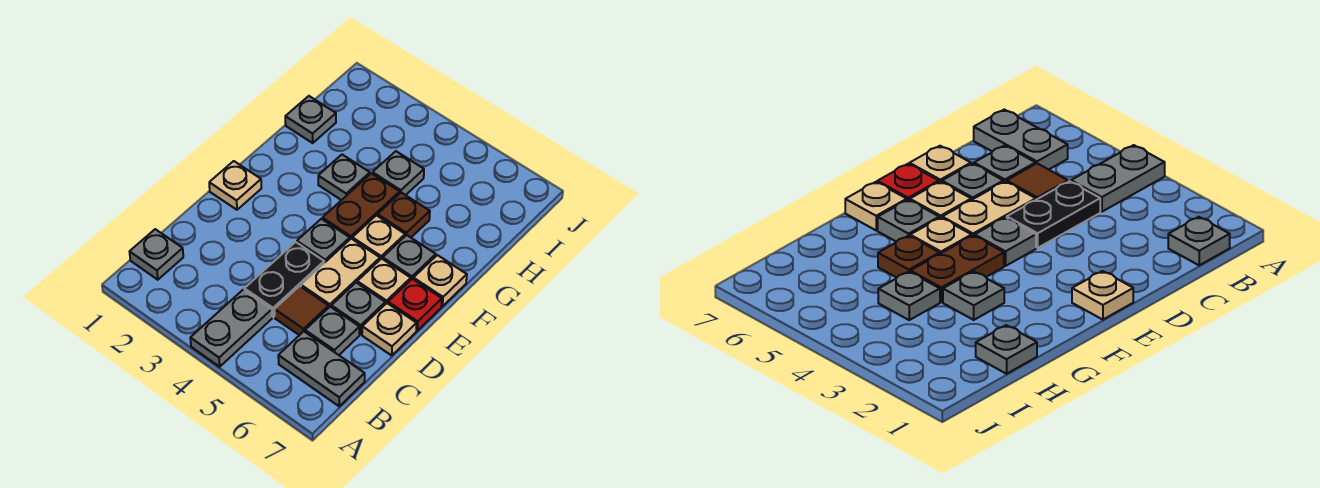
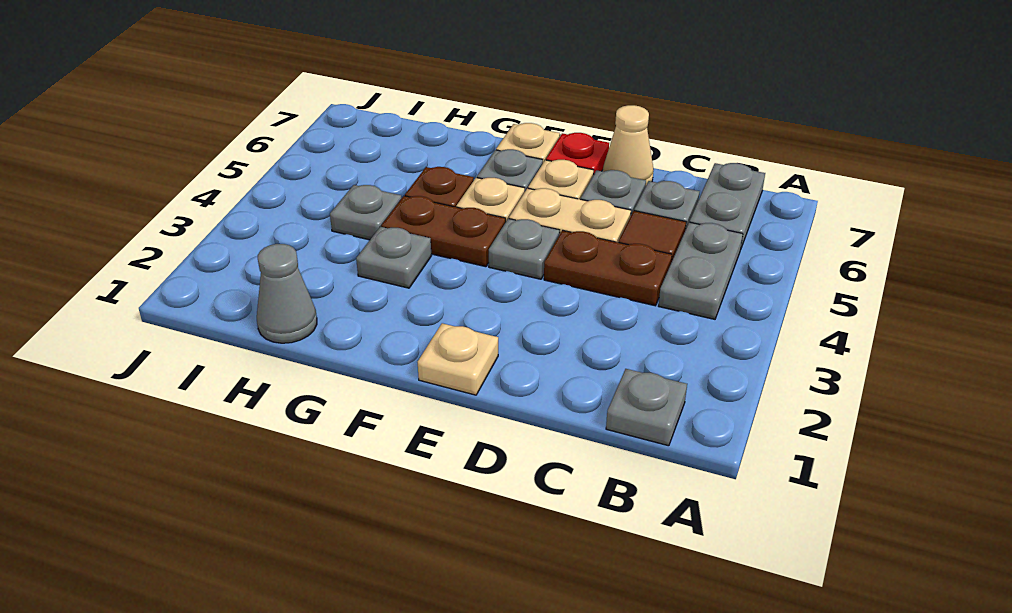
grey 1x2 plate [190,290,272,367] -> grey 1x2 plate turned to [659,222,743,319]
black 1x2 plate [245,242,324,317] -> brown 1x2 plate [544,230,672,306]
tan 1x1 plate [362,303,417,355] -> tan 1x1 cone [603,105,654,185]
grey 1x1 plate [285,96,336,143] -> grey 1x1 cone [257,244,317,343]

